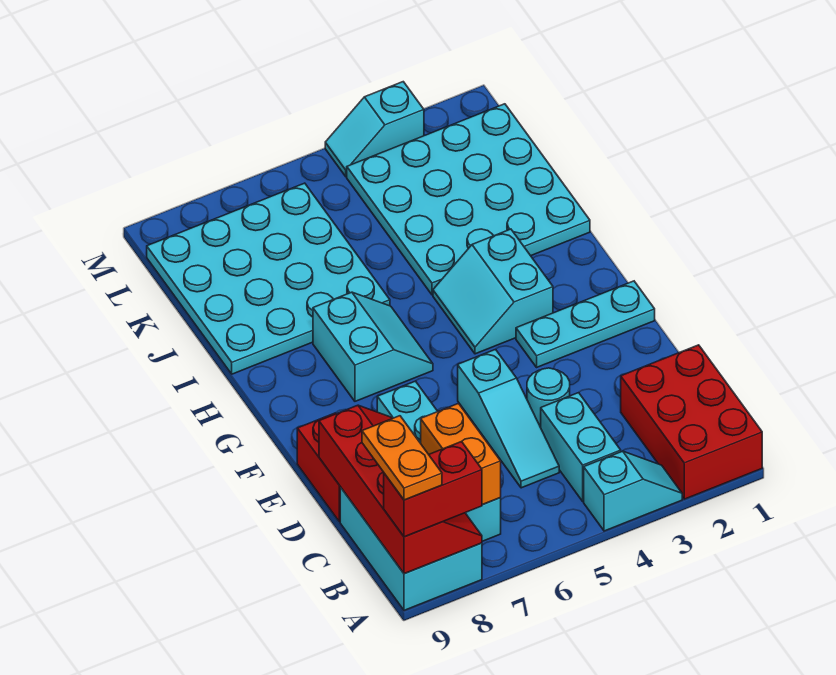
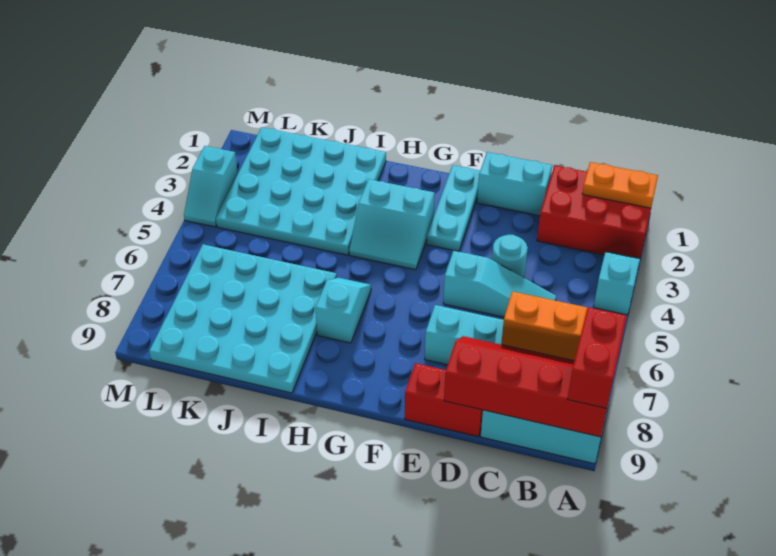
orange 1x2 plate [362,416,442,500] -> orange 1x2 plate moved to [582,162,658,208]
cyan 1x2 brick [541,393,621,501] -> cyan 1x2 brick moved to [477,152,552,216]
cyan 2x2 slope [313,292,433,401] -> cyan 1x2 slope [316,278,371,343]

